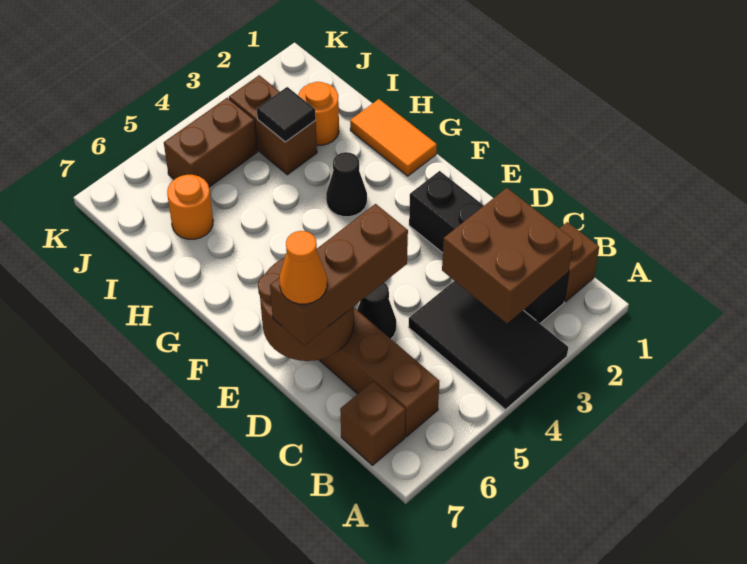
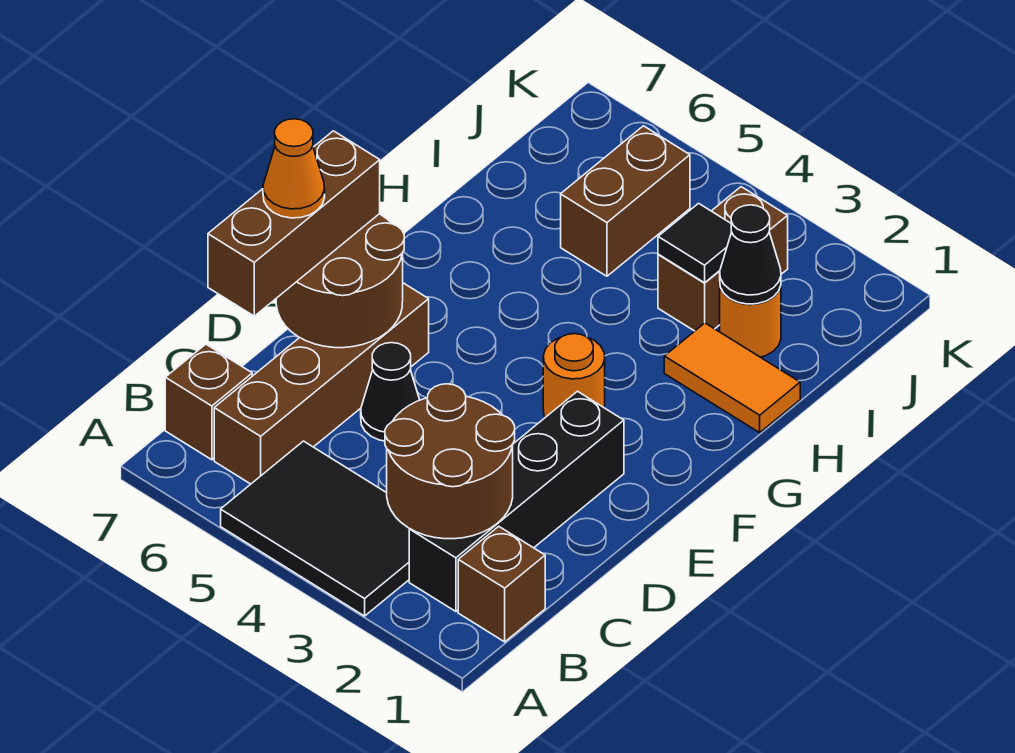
black 2x3 tile [408,281,568,410] -> black 2x3 tile turned to [221,441,410,616]
brown 2x2 brick [442,188,573,323] -> brown 2x2 round brick [385,384,515,539]
brown 1x3 brick [270,204,408,345] -> brown 1x3 brick turned to [208,131,380,316]
orange 1x2 tile [350,99,437,176] -> orange 1x2 tile turned to [664,323,800,433]
black 1x1 cone [326,152,367,217] -> black 1x1 cone moved to [720,205,781,304]
orange 1x1 round brick [167,175,213,239] -> orange 1x1 round brick moved to [543,334,605,417]
brown 1x2 brick [164,98,257,187] -> brown 1x2 brick turned to [561,126,690,276]

